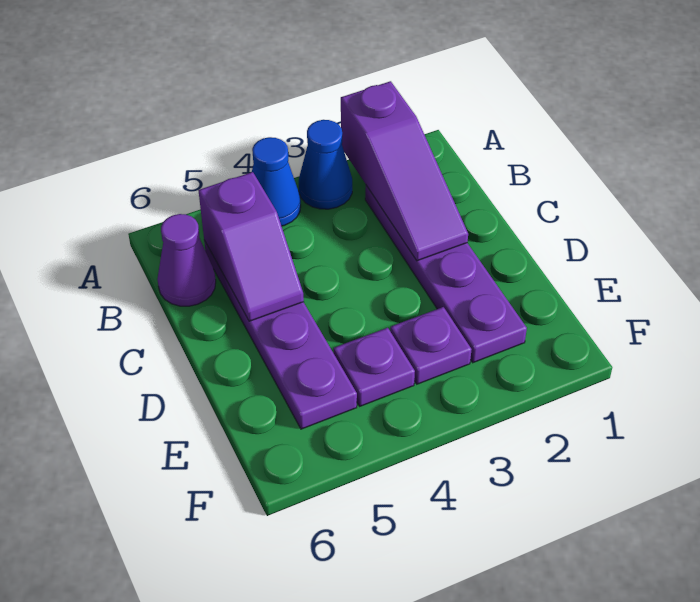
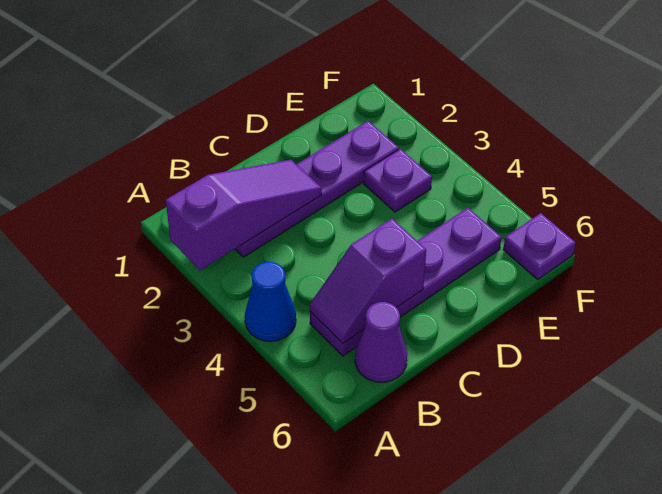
blue 1x1 cone [299,120,352,209] -> none
purple 1x2 slope [198,172,304,321] -> purple 1x2 slope turned to [310,218,426,343]
purple 1x1 plate [334,328,415,406] -> purple 1x1 plate moved to [503,213,575,280]

